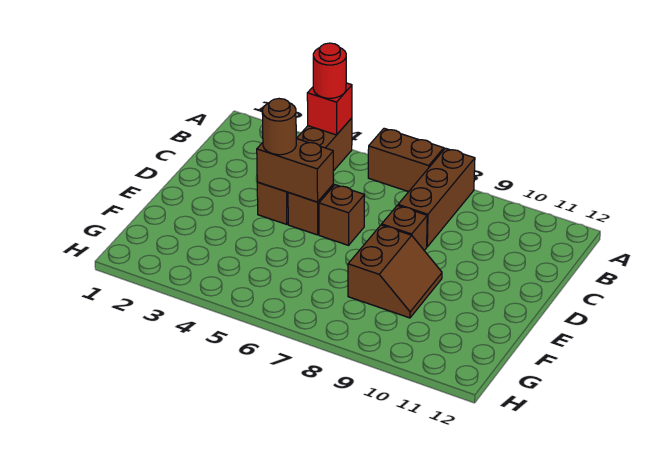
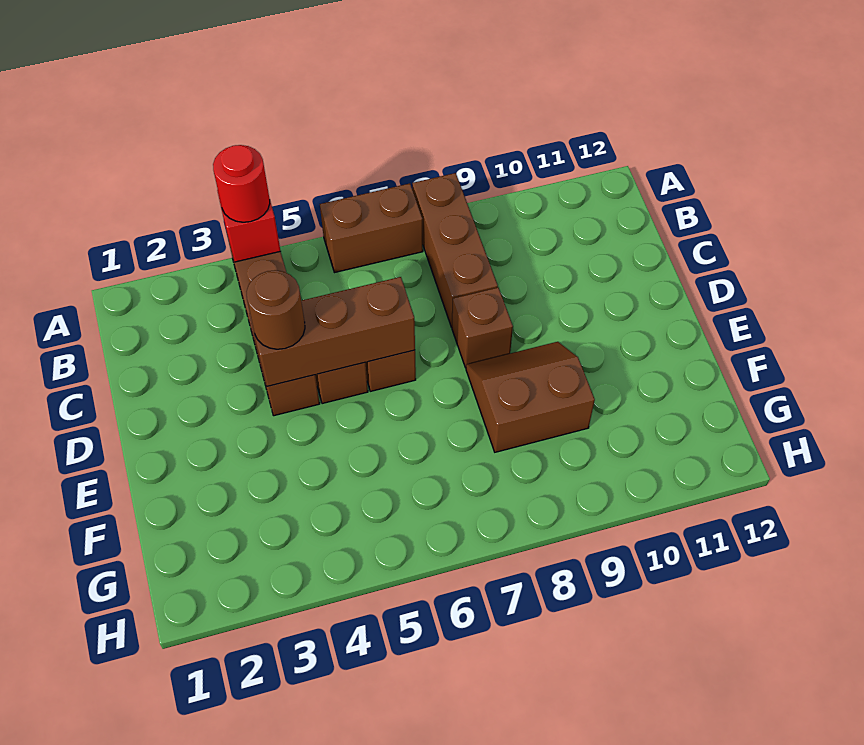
brown 1x2 brick [257,139,333,202] -> brown 1x3 brick [249,277,415,386]
brown 2x2 slope [348,225,442,318] -> brown 2x2 slope turned to [466,342,595,452]

